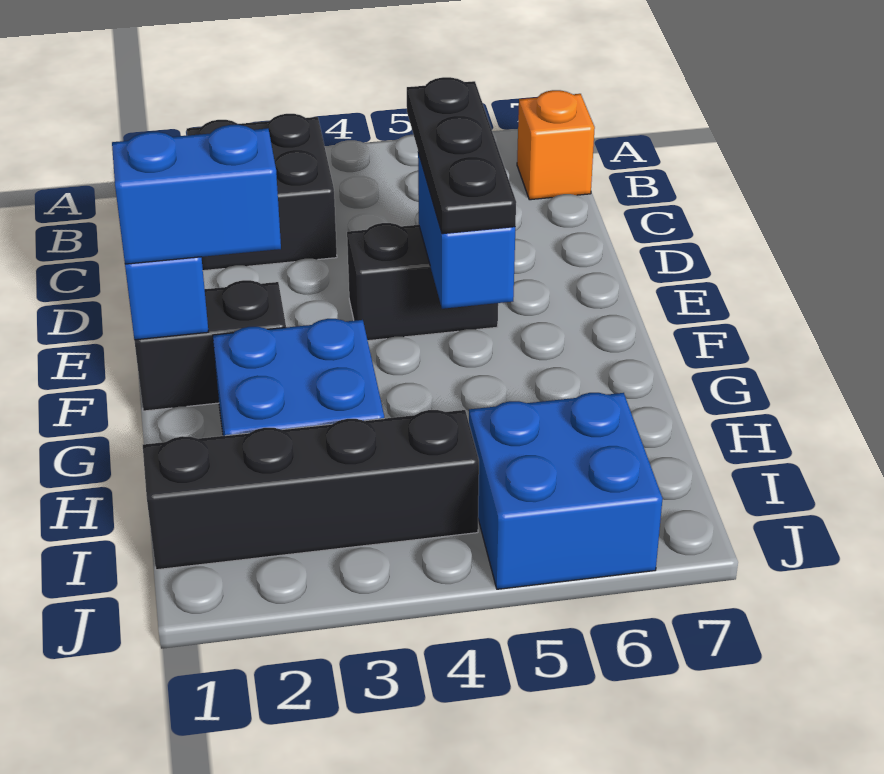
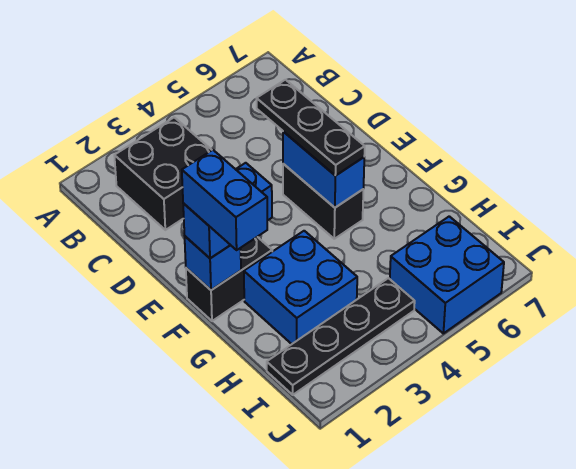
orange 1x1 brick [517,90,595,200] -> none
black 1x2 brick [347,223,498,341] -> black 1x2 brick turned to [283,164,363,239]
none -> blue 1x2 brick [182,150,267,250]
black 1x4 brick [143,410,479,570] -> black 1x4 plate [267,278,415,395]

